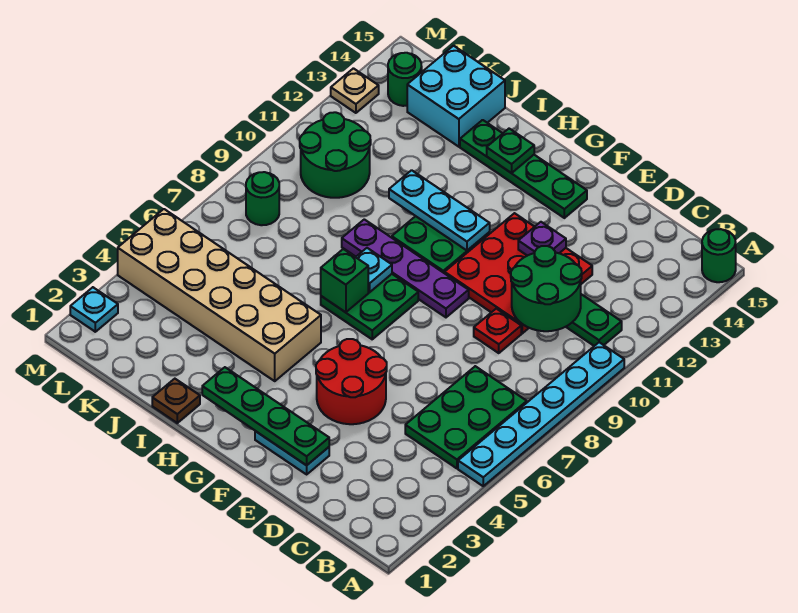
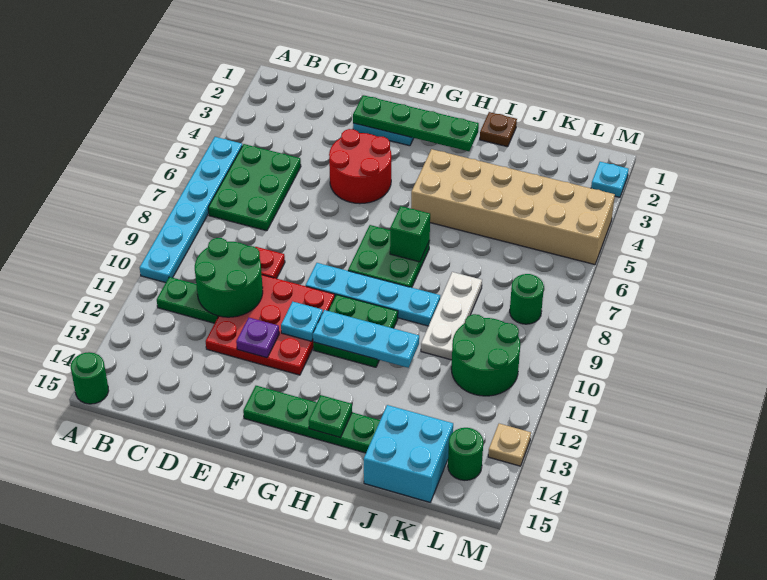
purple 1x4 plate [342,219,469,317] -> cyan 1x4 plate [306,263,440,326]
cyan 1x1 plate [356,248,392,292] -> cyan 1x1 plate moved to [281,302,323,341]
none -> white 1x3 plate [421,272,482,360]

